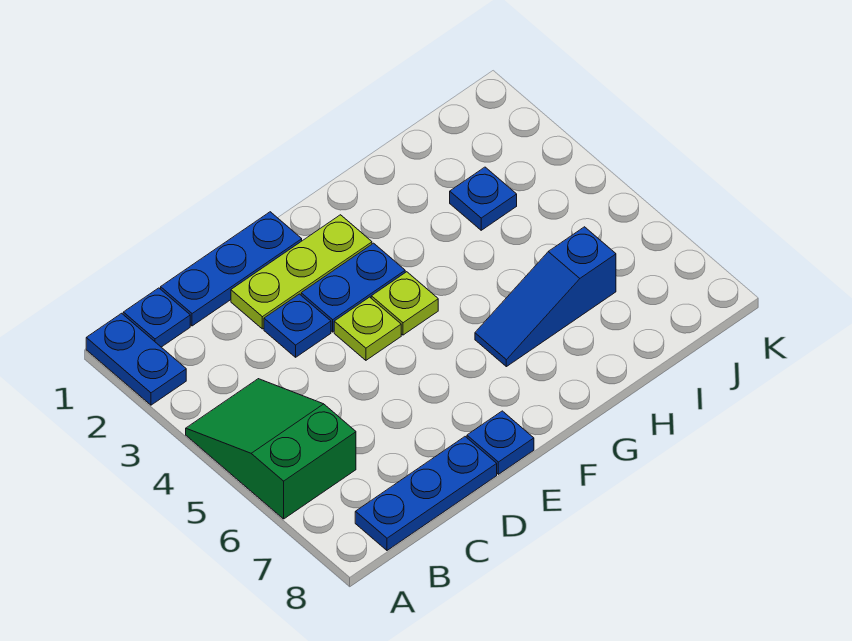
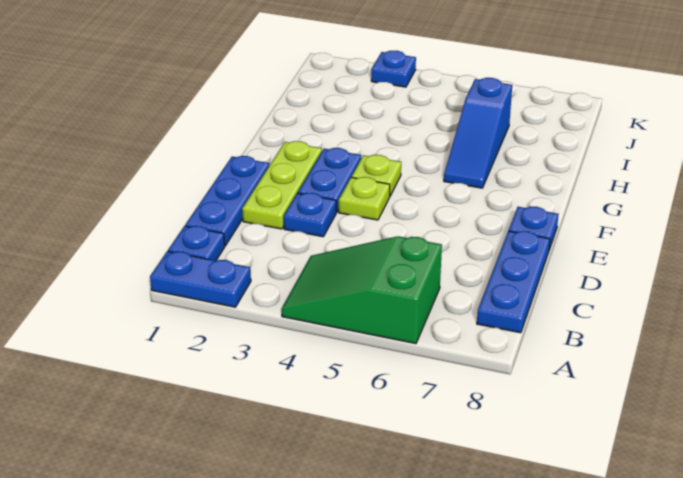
blue 1x1 plate [450,167,517,230] -> blue 1x1 plate moved to [371,51,416,87]

